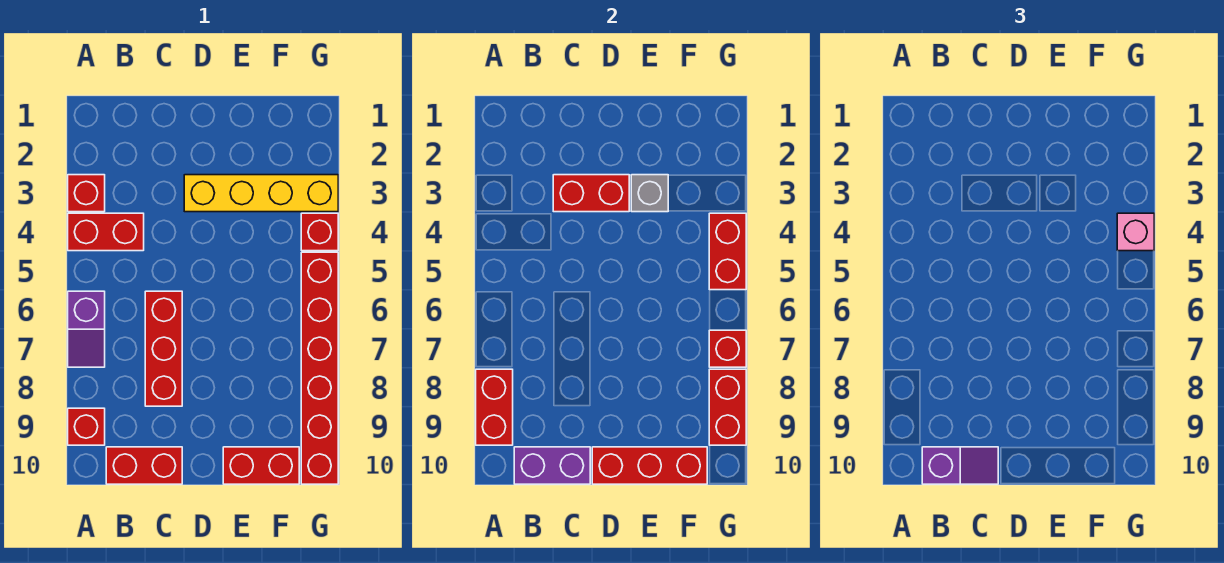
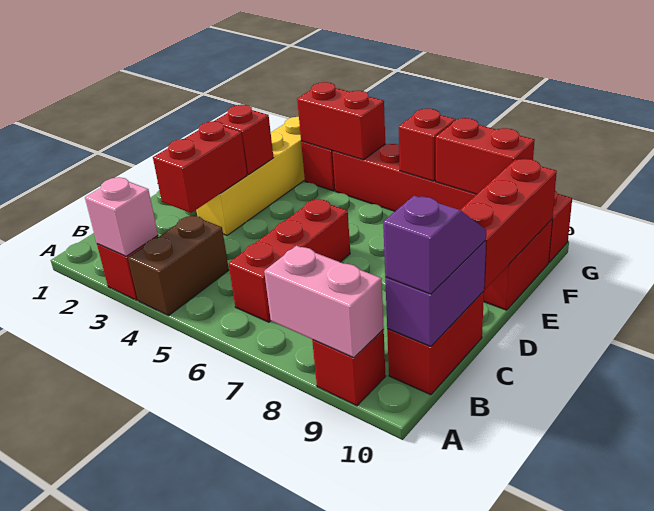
red 1x2 brick [68,213,144,251] -> brown 1x2 brick [128,215,229,316]
purple 1x2 slope [68,291,105,367] -> none
red 1x2 brick [476,369,513,445] -> pink 1x2 brick [264,246,384,358]
red 1x3 brick [145,291,182,406] -> red 1x3 brick turned to [228,199,350,322]
grey 1x1 brick [631,175,668,212] -> red 1x1 brick [215,105,273,175]
pink 1x1 brick [1117,213,1154,251] -> pink 1x1 brick moved to [85,177,158,256]

